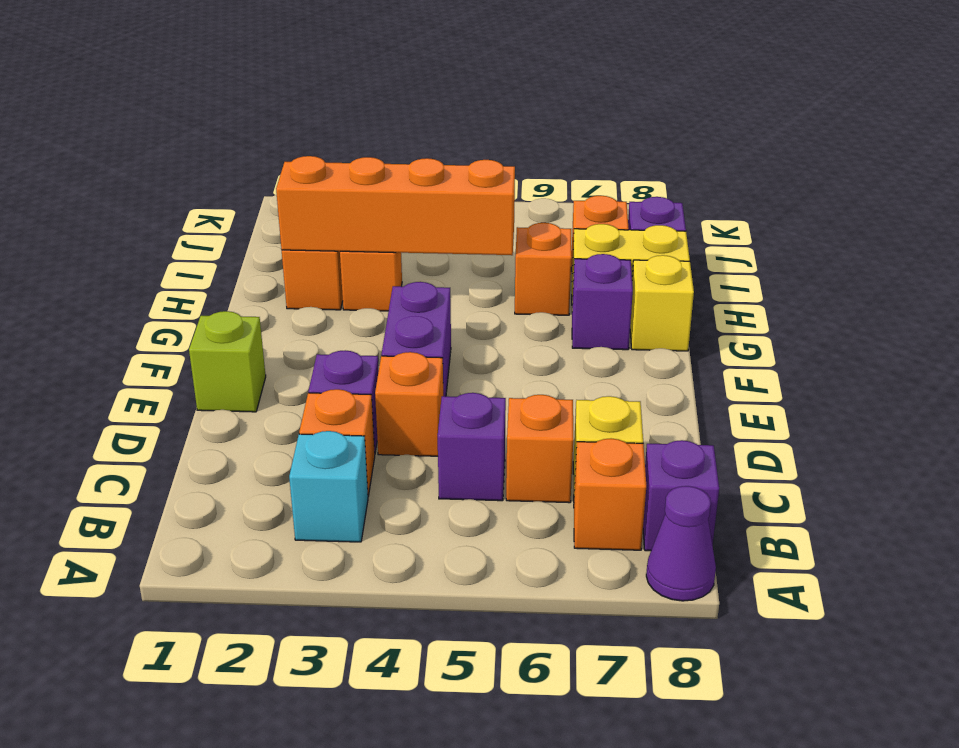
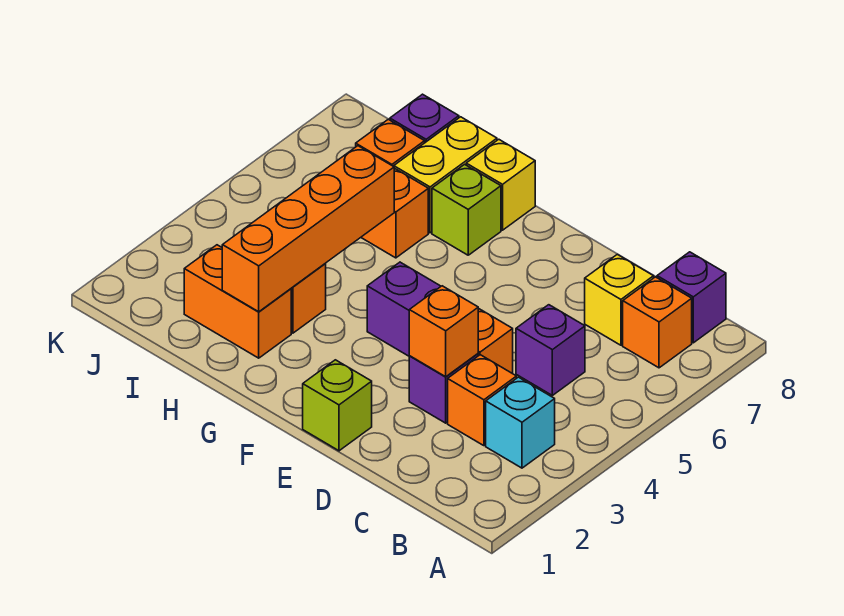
purple 1x1 cone [646,486,716,601] -> none
orange 1x1 brick [506,395,573,503] -> orange 1x1 brick moved to [409,286,478,377]
purple 1x1 brick [572,254,633,350] -> lime 1x1 brick [432,164,501,255]

